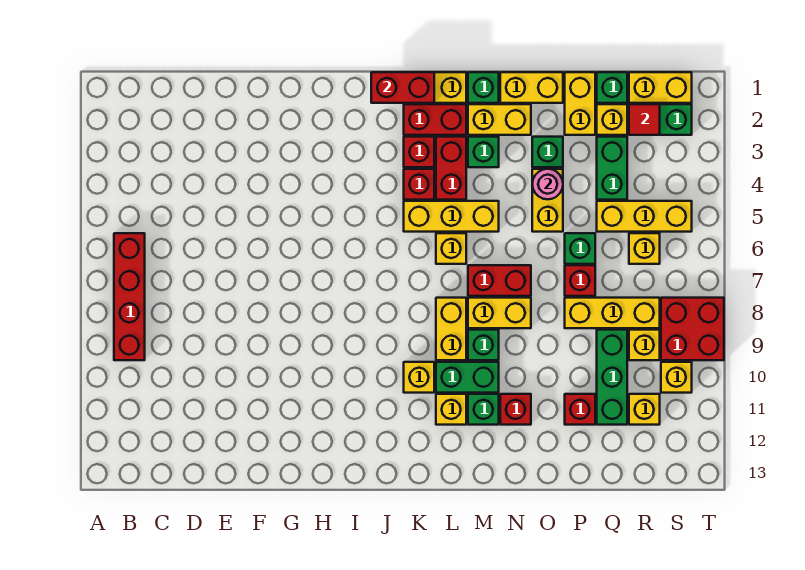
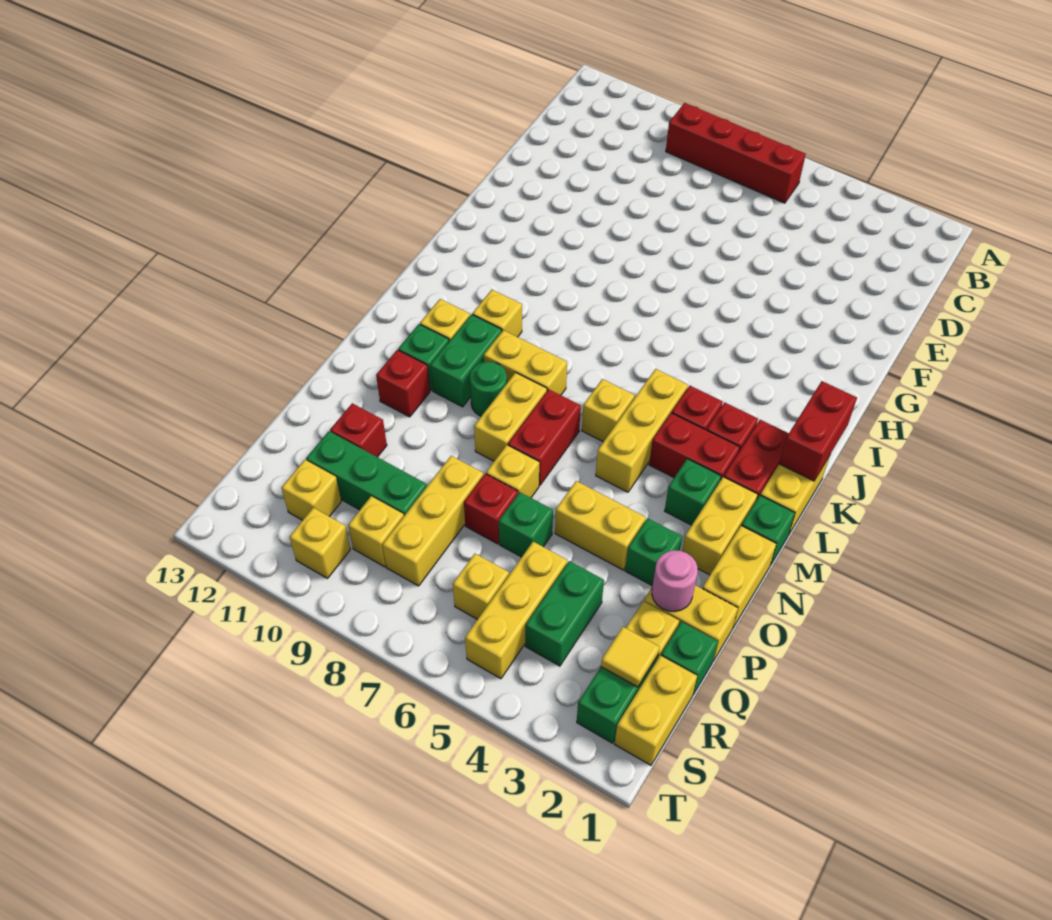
green 1x1 brick [468,330,499,360] -> green 1x1 round brick [470,362,507,416]
pink 1x1 round brick [532,169,563,199] -> pink 1x1 round brick moved to [652,550,698,612]
none -> yellow 1x1 brick [486,445,539,498]
green 1x2 brick [597,137,627,200] -> green 1x2 brick turned to [525,561,604,666]
red 1x1 tile [629,104,660,135] -> yellow 1x1 tile [601,627,660,687]
red 2x2 brick [661,298,724,360] -> none

